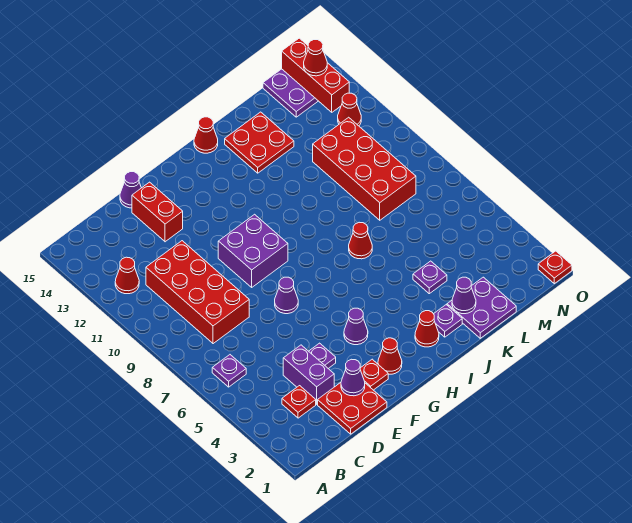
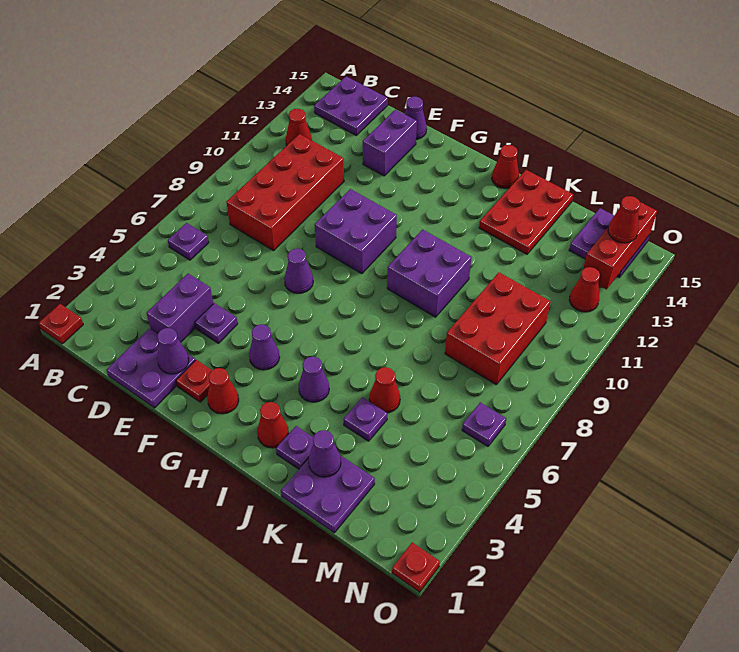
none -> purple 2x2 plate [314,76,388,135]
red 1x1 plate [282,386,316,418] -> red 1x1 plate moved to [39,304,83,344]
red 2x2 plate [318,383,387,434] -> purple 2x2 plate [107,329,195,408]
red 1x2 brick [132,182,183,242] -> purple 1x2 brick [363,109,417,176]
none -> purple 1x1 cone [299,357,329,402]
none -> purple 2x2 brick [387,230,472,317]
red 1x1 cone [349,222,372,259] -> red 1x1 cone moved to [369,367,400,413]
red 2x2 plate [225,112,294,173] -> red 2x3 plate [479,170,573,254]
red 2x4 brick [313,117,416,220] -> red 2x3 brick [445,272,551,384]
none -> purple 1x1 plate [462,402,506,446]

